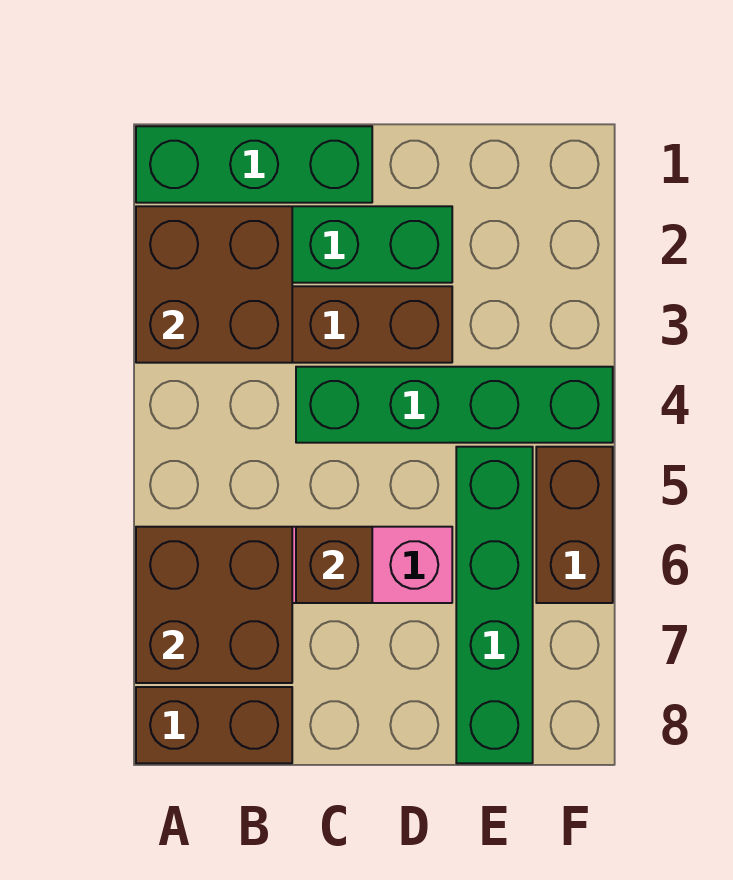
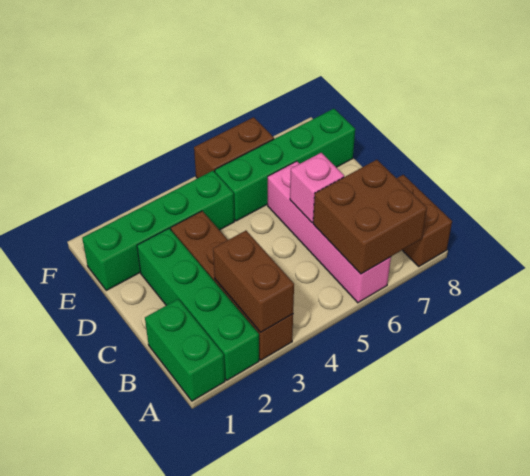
green 1x3 brick [136,126,372,203] -> green 1x2 brick [145,299,225,401]
brown 2x2 brick [136,206,292,363] -> brown 1x2 brick [213,231,294,332]
green 1x4 brick [296,367,613,443] -> green 1x4 brick turned to [82,171,234,290]
brown 1x1 brick [296,527,372,603] -> pink 1x1 brick [290,153,344,223]

